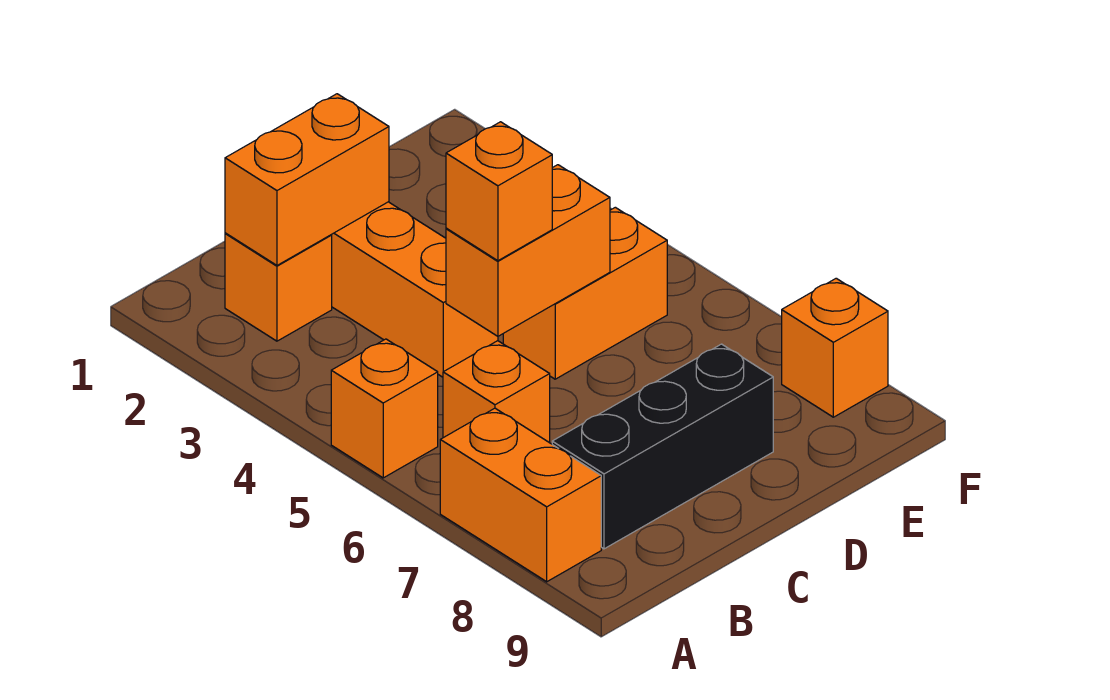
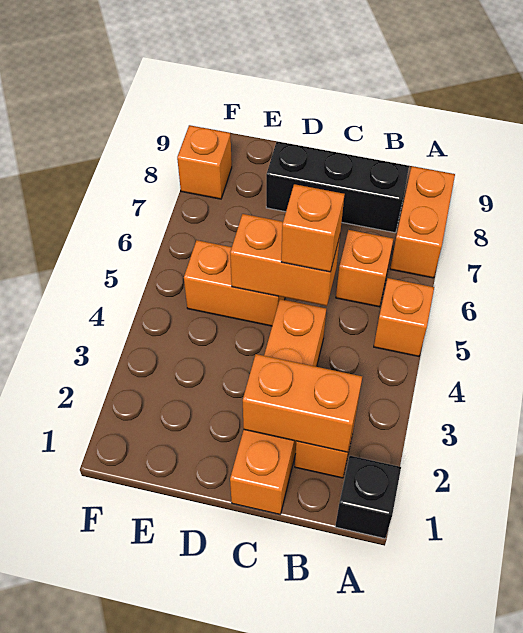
none -> black 1x1 brick [335,456,401,539]

